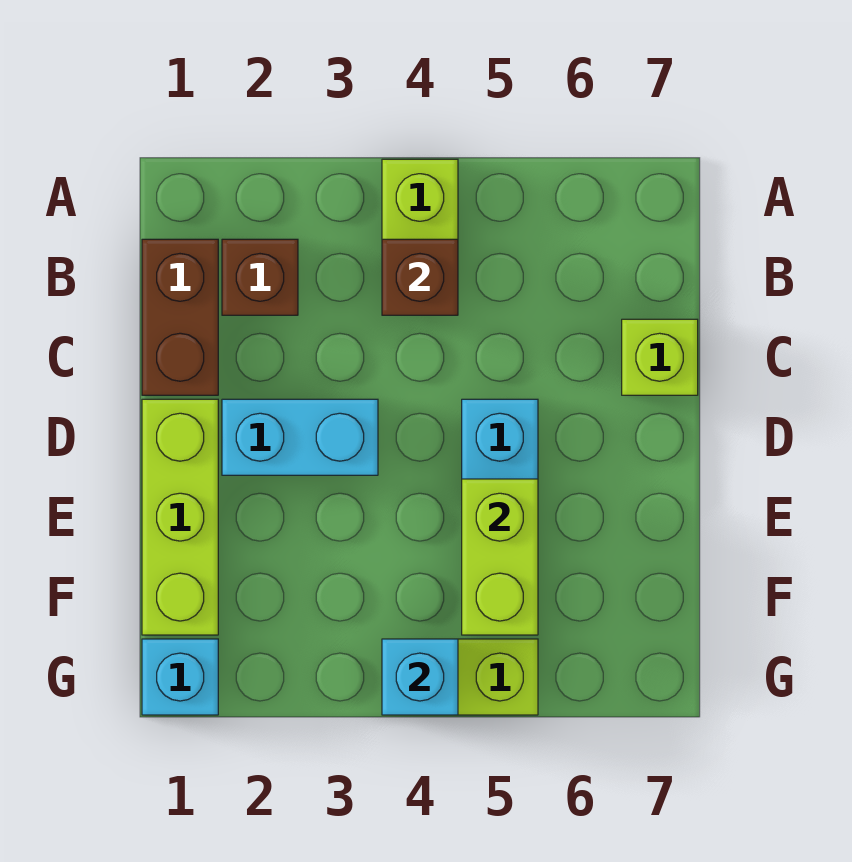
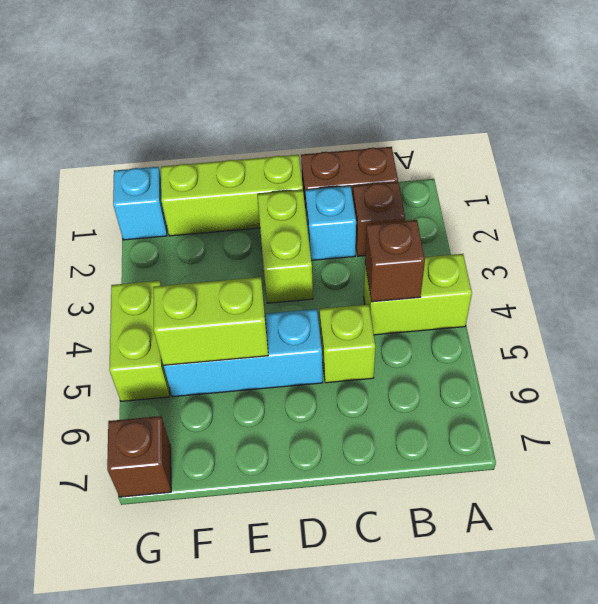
lime 1x1 brick [622,319,698,395] -> lime 1x1 brick moved to [320,304,375,383]
cyan 1x2 brick [222,399,378,475] -> lime 1x2 brick [257,190,313,303]
cyan 1x1 brick [382,639,458,715] -> cyan 1x1 brick moved to [305,186,356,260]
none -> brown 1x1 brick [107,416,171,497]

